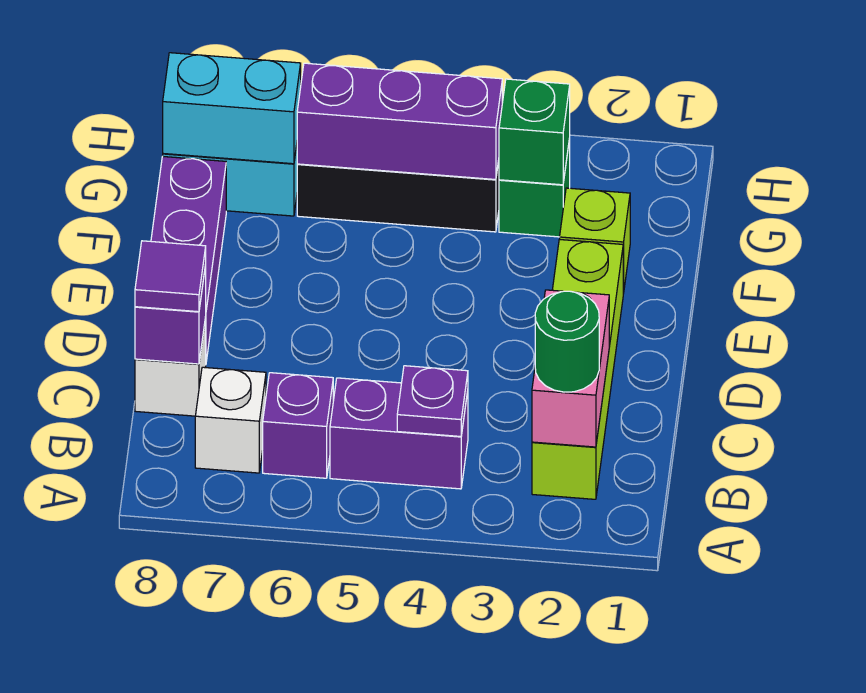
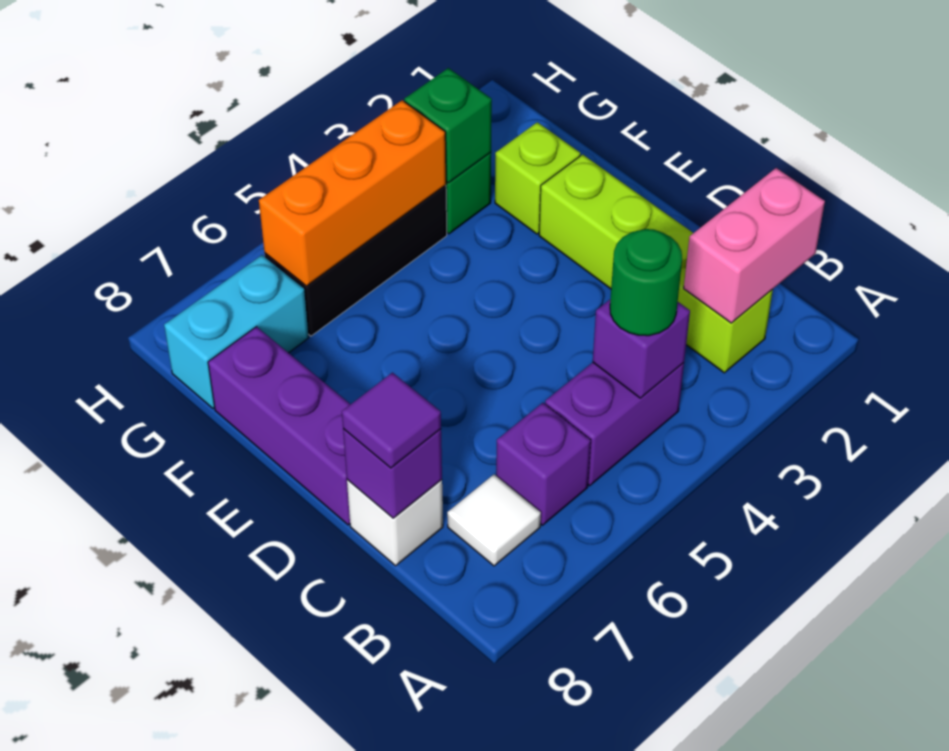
pink 1x2 brick [532,290,609,447] -> pink 1x2 brick turned to [684,168,825,323]
green 1x1 round brick [535,291,599,392] -> green 1x1 round brick moved to [610,229,682,336]
purple 1x1 plate [397,366,468,436] -> purple 1x1 brick [593,300,690,398]
white 1x1 brick [195,367,266,473] -> white 1x1 tile [447,475,541,566]
purple 1x3 brick [297,63,502,180] -> orange 1x3 brick [259,100,446,286]
cyan 1x2 brick [163,53,301,164] -> none

